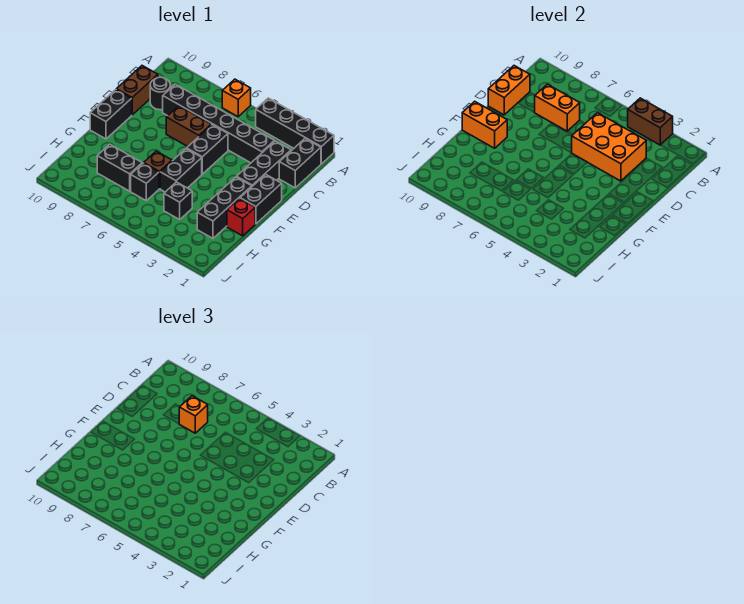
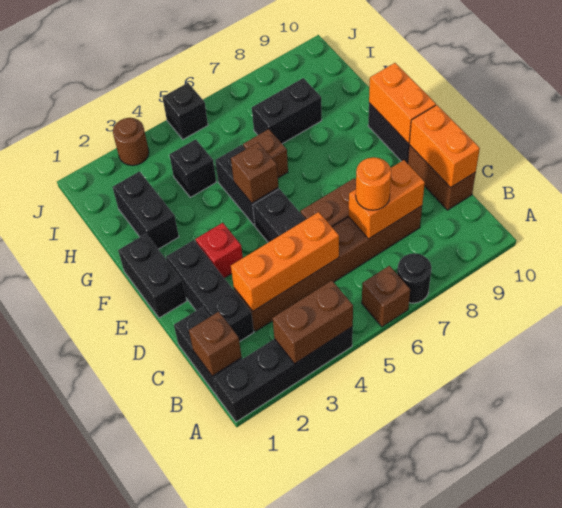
orange 1x1 brick [222,79,251,117] -> brown 1x1 brick [362,266,410,327]
none -> brown 1x1 brick [189,312,242,376]
black 1x6 brick [163,84,274,163] -> brown 1x6 brick [234,206,422,331]
orange 2x3 brick [572,113,646,181] -> orange 1x3 brick [231,212,339,311]
orange 1x1 brick [179,396,208,433] -> orange 1x1 round brick [356,157,391,210]
black 1x1 round brick [150,77,170,110] -> black 1x1 round brick moved to [397,253,432,303]
black 1x3 brick [197,177,252,238] -> black 1x2 brick [112,171,179,249]
none -> brown 1x1 brick [231,143,278,203]
orange 1x2 brick [462,101,507,148] -> orange 1x2 brick turned to [369,63,436,143]
red 1x1 brick [227,198,255,236] -> red 1x1 brick moved to [195,223,243,278]
black 1x1 brick [131,163,159,201] -> black 1x1 brick moved to [162,83,208,139]
none -> brown 1x1 round brick [113,118,149,166]

